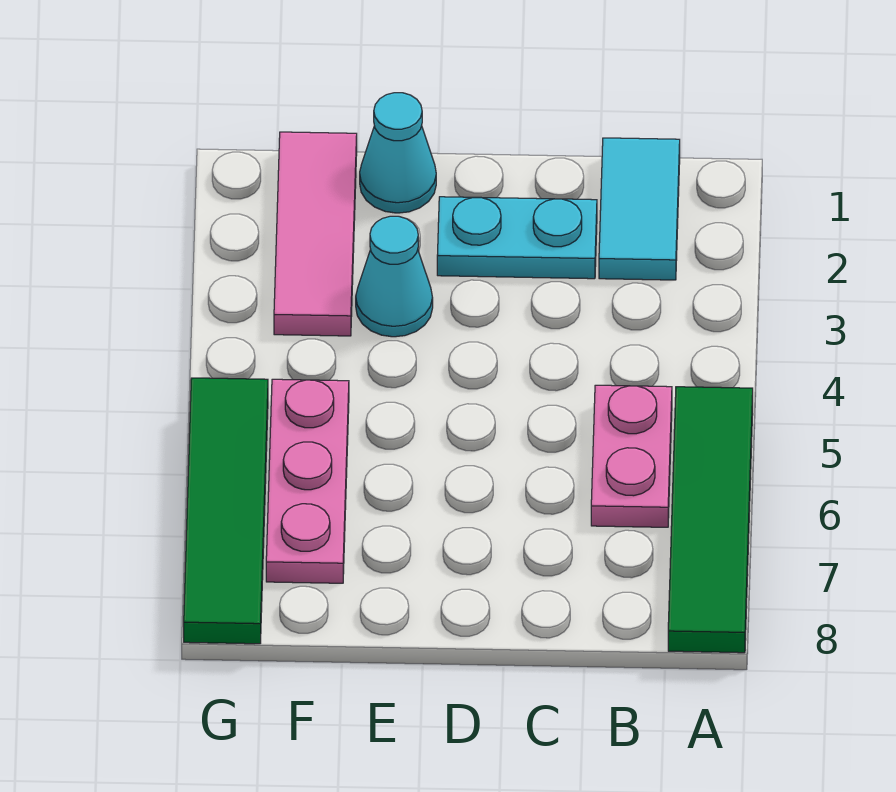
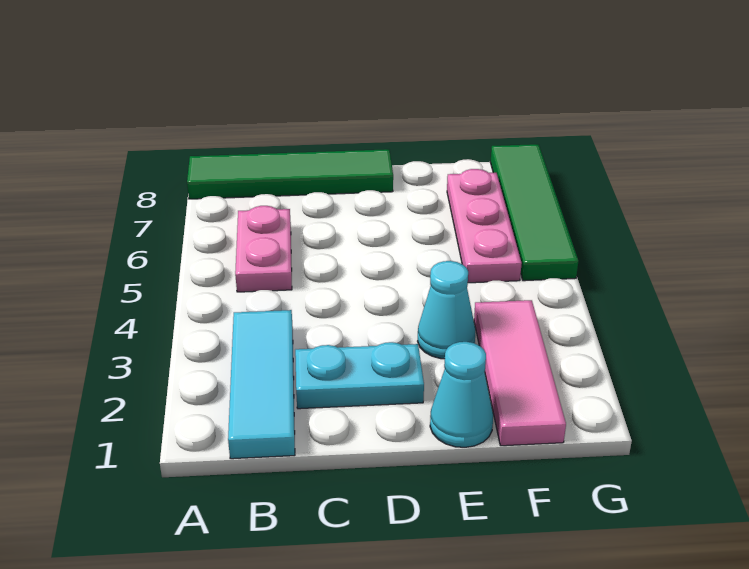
green 1x4 tile [668,387,753,653] -> green 1x4 tile turned to [187,149,393,199]
cyan 1x2 tile [599,138,680,280] -> cyan 1x3 tile [228,310,295,459]

